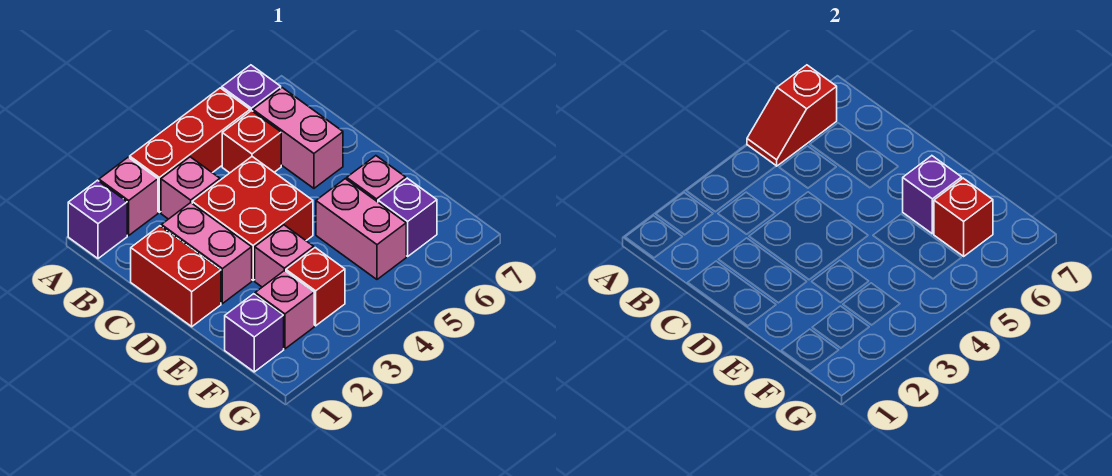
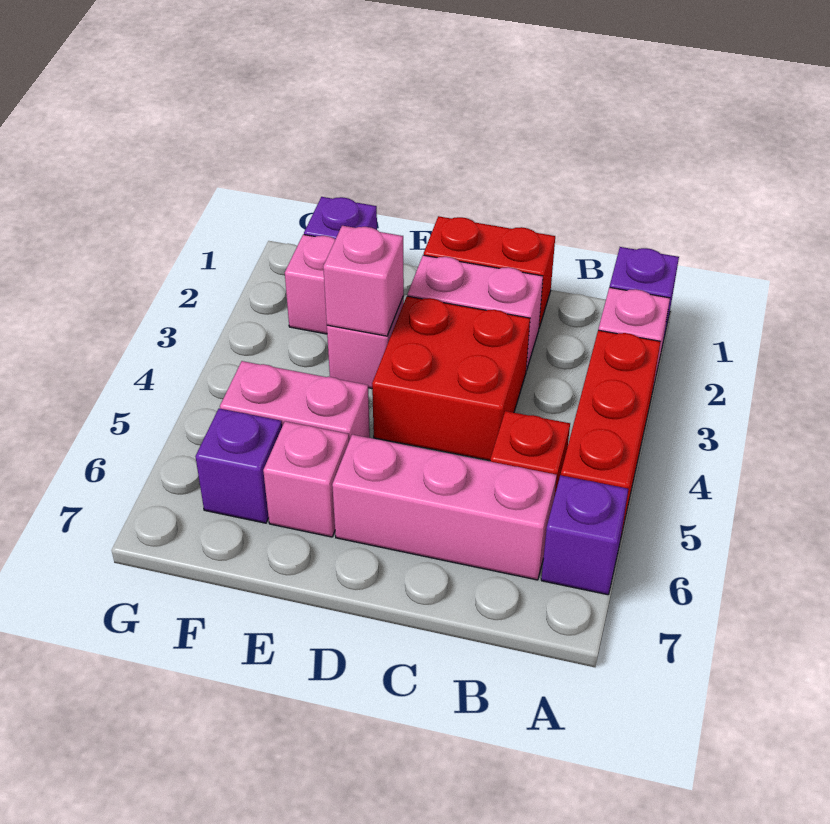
red 1x2 slope [747,65,837,166] -> none
pink 1x1 brick [161,157,220,219] -> pink 1x1 brick moved to [323,226,404,336]
pink 1x2 brick [253,88,343,188] -> pink 1x3 brick [332,435,557,580]
purple 1x1 brick [903,156,962,234] -> none
red 1x1 brick [286,248,345,326] -> none
red 1x1 brick [934,178,993,256] -> none

